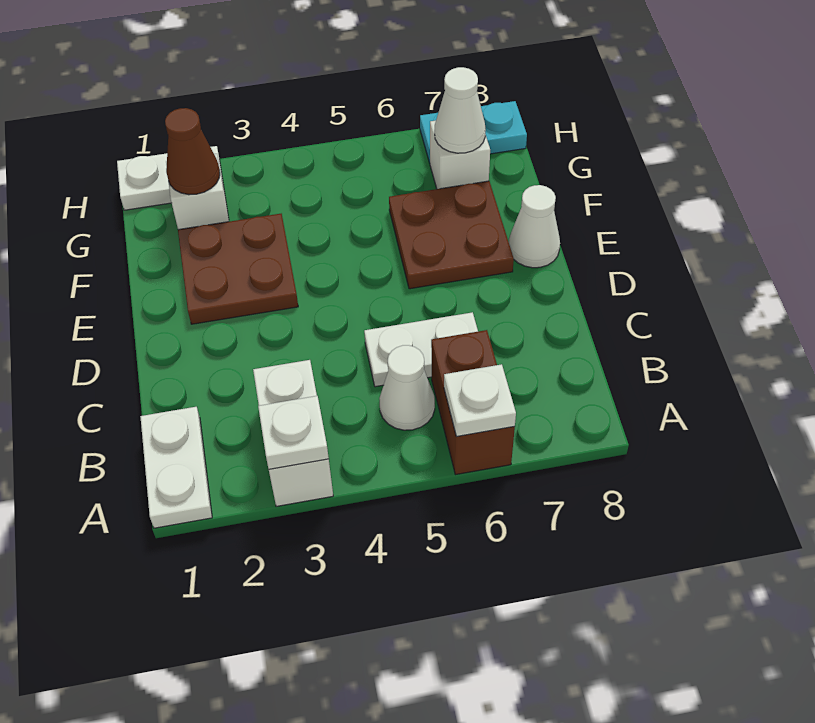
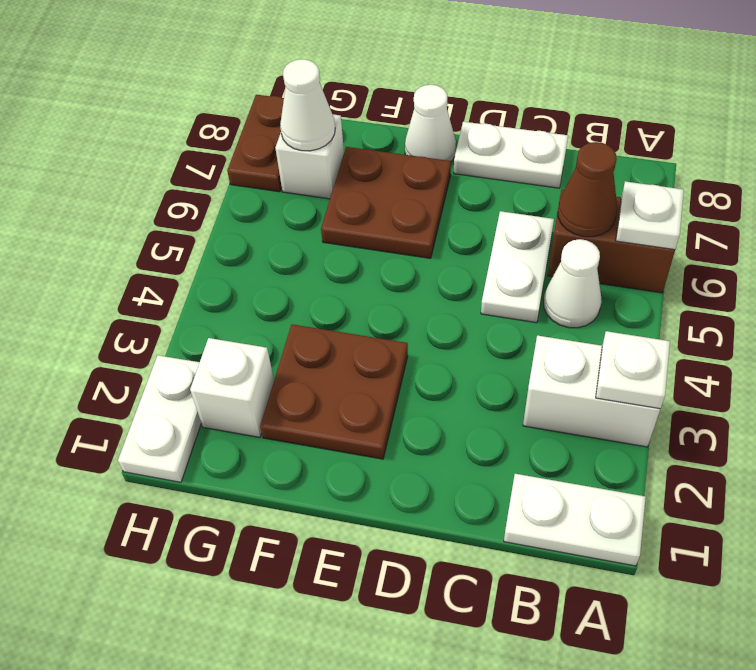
none -> white 1x2 plate [454,122,568,188]
brown 1x1 cone [165,108,220,195] -> brown 1x1 cone moved to [558,142,617,237]
cyan 1x2 plate [420,101,527,163] -> brown 1x2 plate [227,95,284,192]

